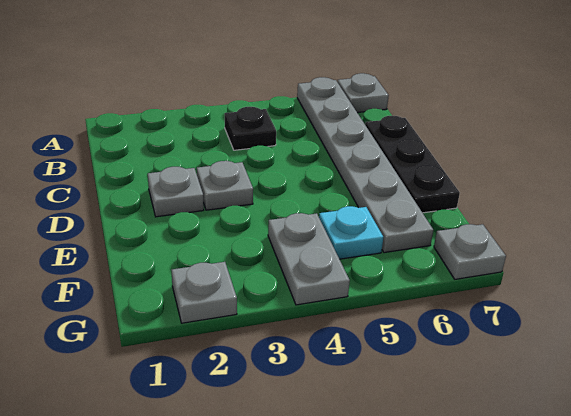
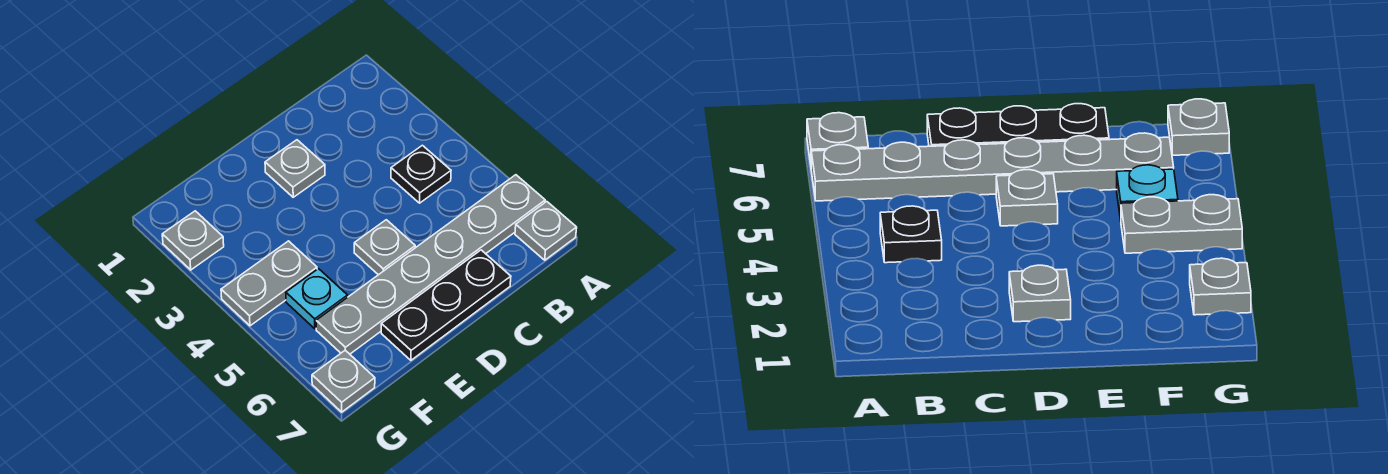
grey 1x1 plate [197,161,253,210] -> grey 1x1 plate moved to [354,220,415,275]

